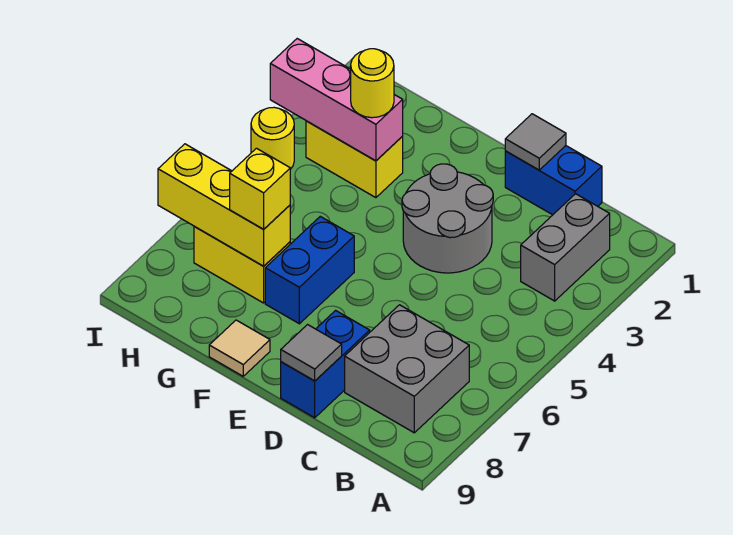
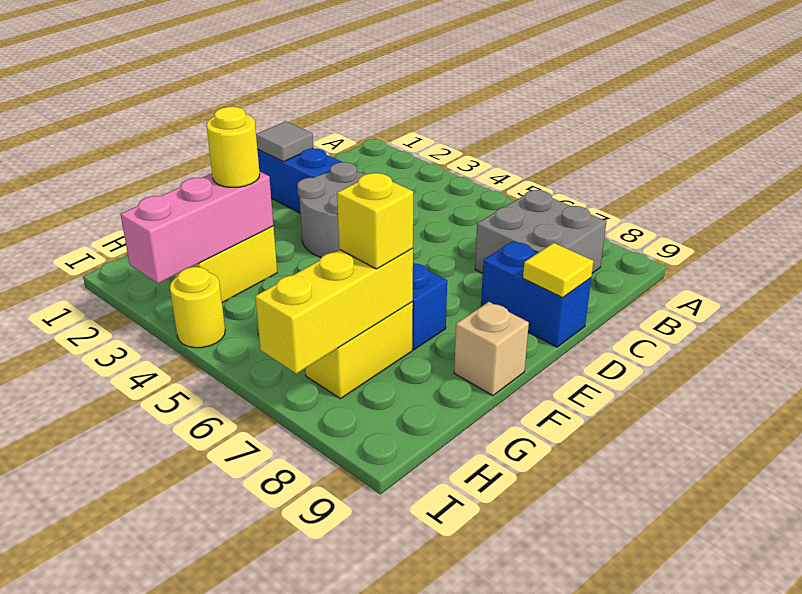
grey 1x2 brick [521,194,610,301] -> none
blue 1x2 brick [505,146,602,215] -> blue 1x2 brick turned to [257,148,341,213]
grey 1x1 tile [281,325,342,381] -> yellow 1x1 tile [523,243,593,298]
tan 1x1 tile [209,320,270,376] -> tan 1x1 brick [454,302,529,396]

